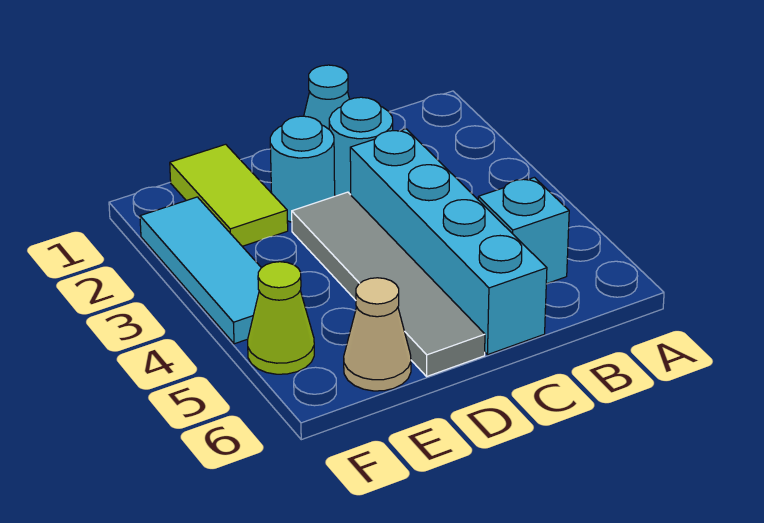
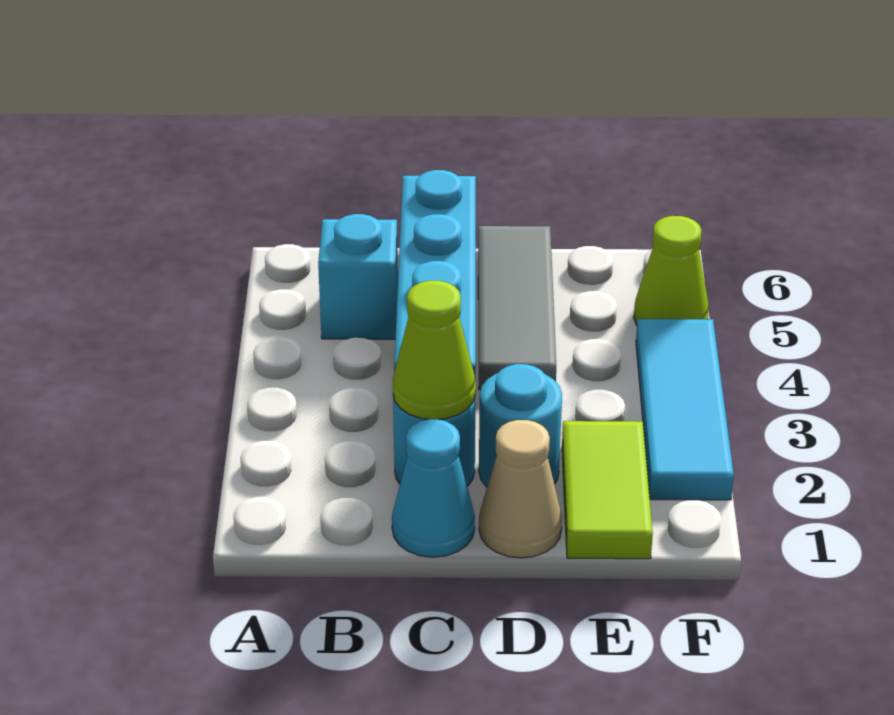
none -> lime 1x1 cone [393,281,476,419]
grey 1x4 tile [292,192,485,376] -> grey 1x3 tile [478,226,556,390]
tan 1x1 cone [344,278,411,391] -> tan 1x1 cone moved to [479,420,562,558]

